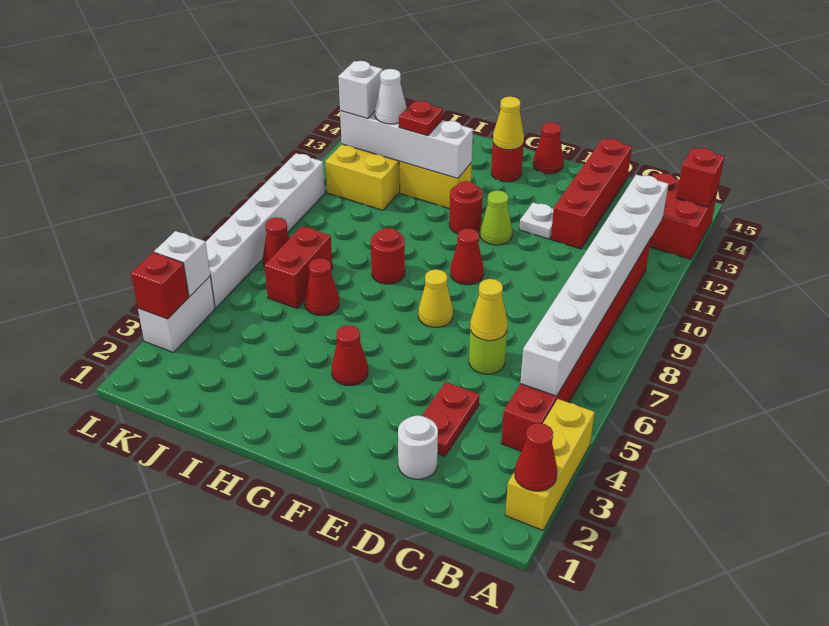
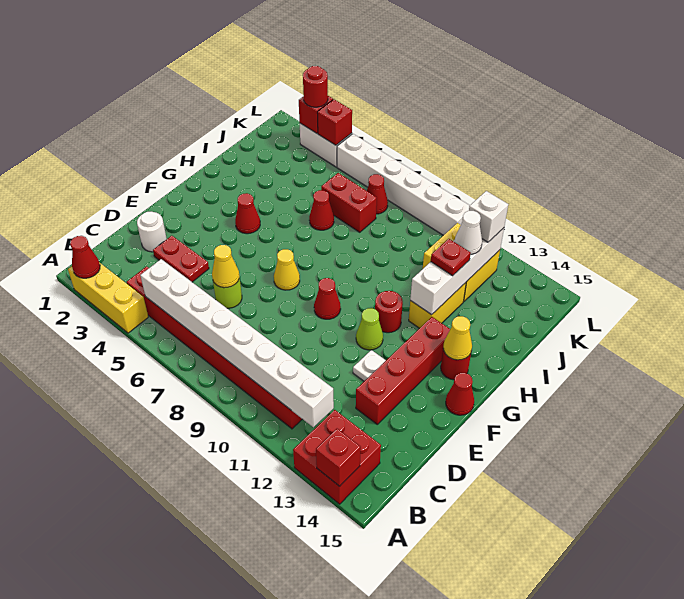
red 1x4 brick [551,139,632,249] -> red 1x4 brick turned to [356,317,450,424]
red 1x1 round brick [371,228,405,284] -> red 1x1 round brick moved to [303,66,328,107]
white 1x1 brick [154,231,210,296] -> red 1x1 brick [317,99,352,145]

